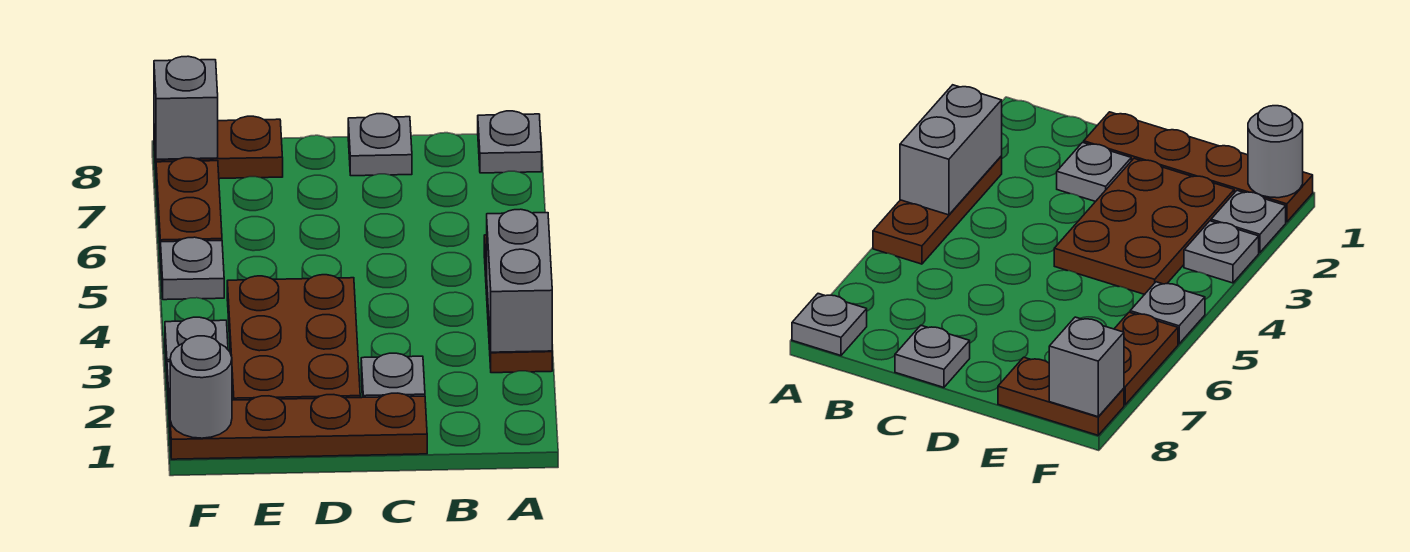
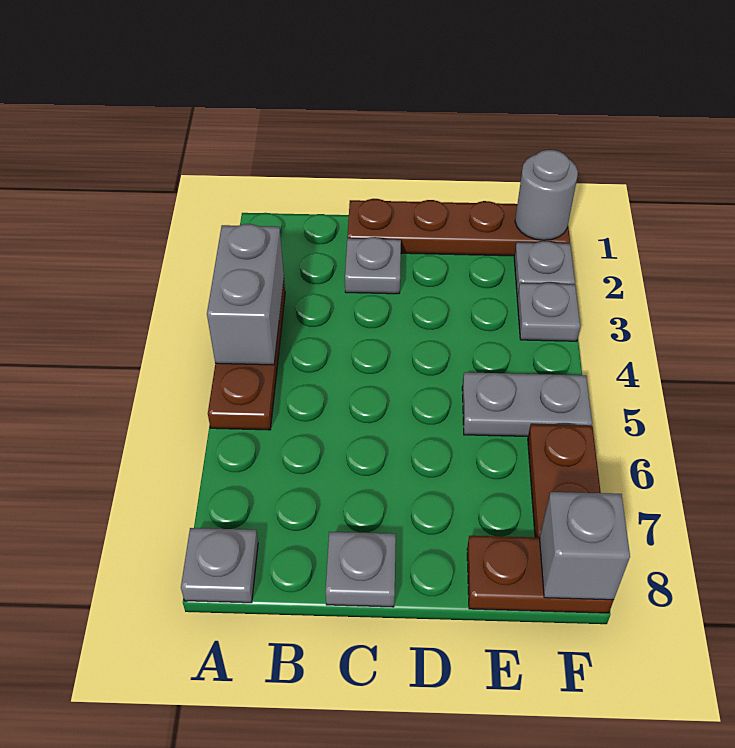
brown 2x3 plate [227,275,360,400] -> none
grey 1x1 plate [161,237,224,300] -> grey 1x2 plate [462,372,592,437]

